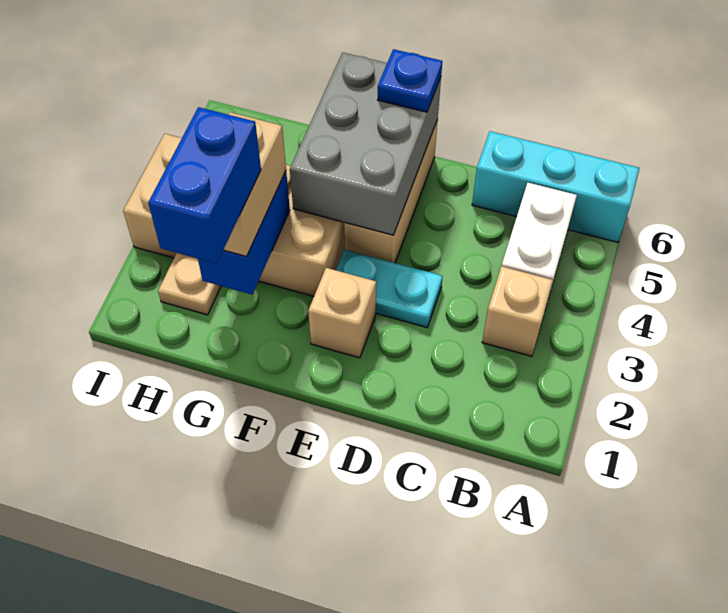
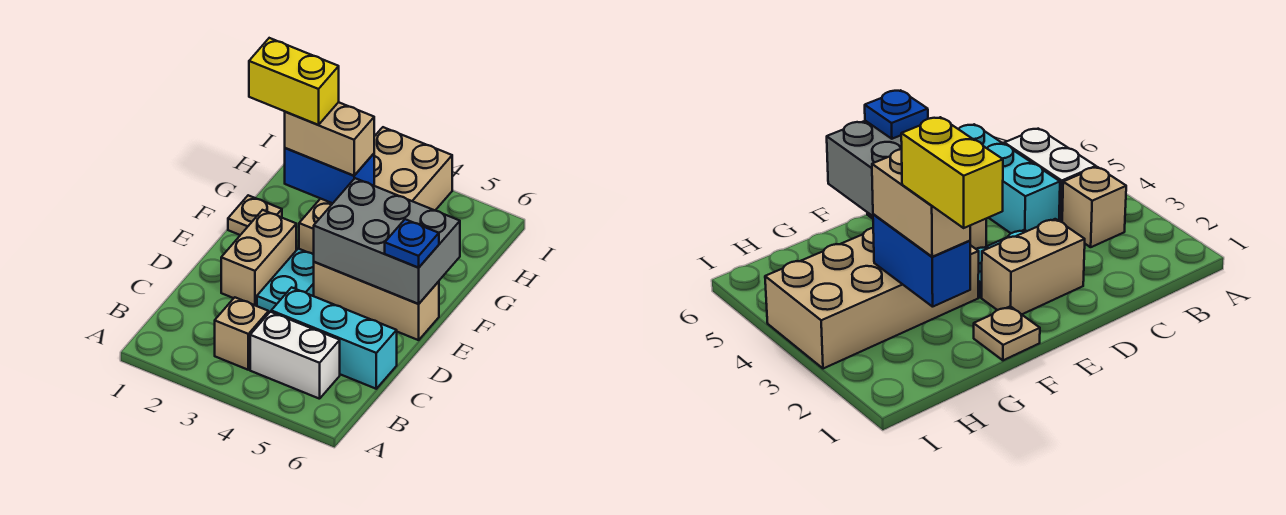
cyan 1x3 brick [472,131,640,242] -> cyan 1x3 brick turned to [271,287,397,389]
tan 1x1 brick [308,268,376,358] -> tan 1x2 brick [221,210,296,306]
blue 1x2 brick [148,107,261,264] -> yellow 1x2 brick [249,38,339,125]
tan 1x1 plate [158,253,221,315] -> tan 1x1 plate moved to [228,195,282,235]

